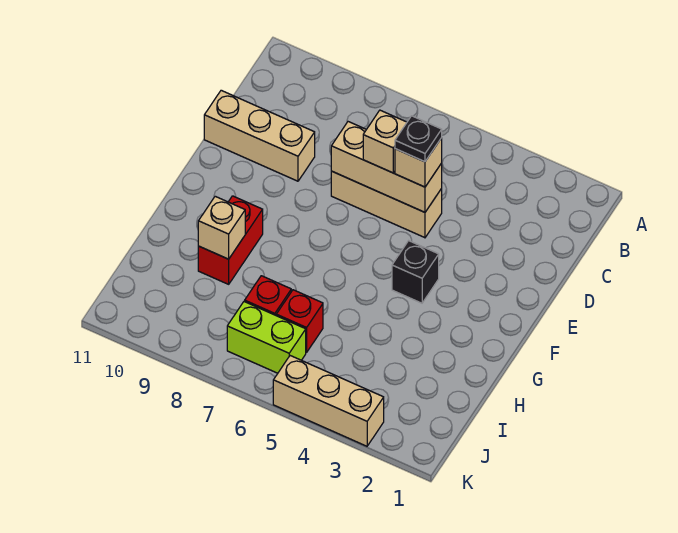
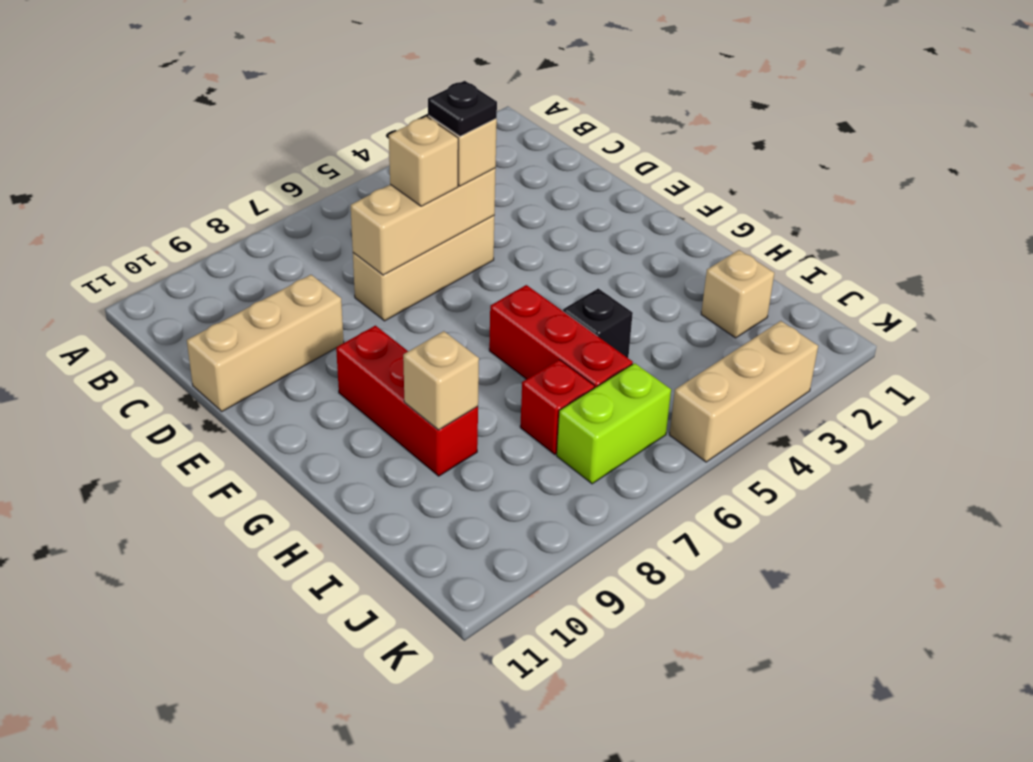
black 1x1 brick [392,241,439,303] -> black 1x1 brick moved to [563,288,633,358]
red 1x2 brick [198,196,263,284] -> red 1x3 brick [336,326,478,476]
none -> tan 1x1 brick [701,250,774,338]
red 1x1 brick [276,290,323,352] -> red 1x3 brick [489,285,633,388]

